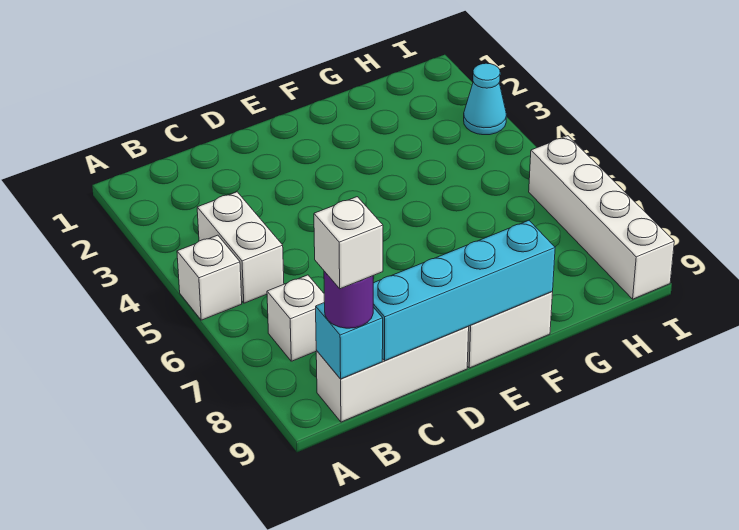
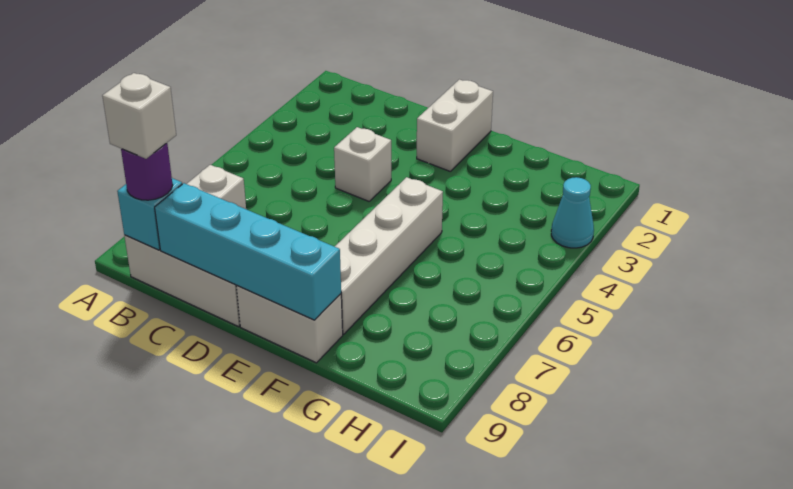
white 1x1 brick [177,235,242,320] -> white 1x1 brick moved to [334,127,391,201]
white 1x2 brick [197,192,284,303] -> white 1x2 brick moved to [417,79,493,171]
white 1x4 brick [529,136,674,299] -> white 1x4 brick moved to [335,177,443,334]

